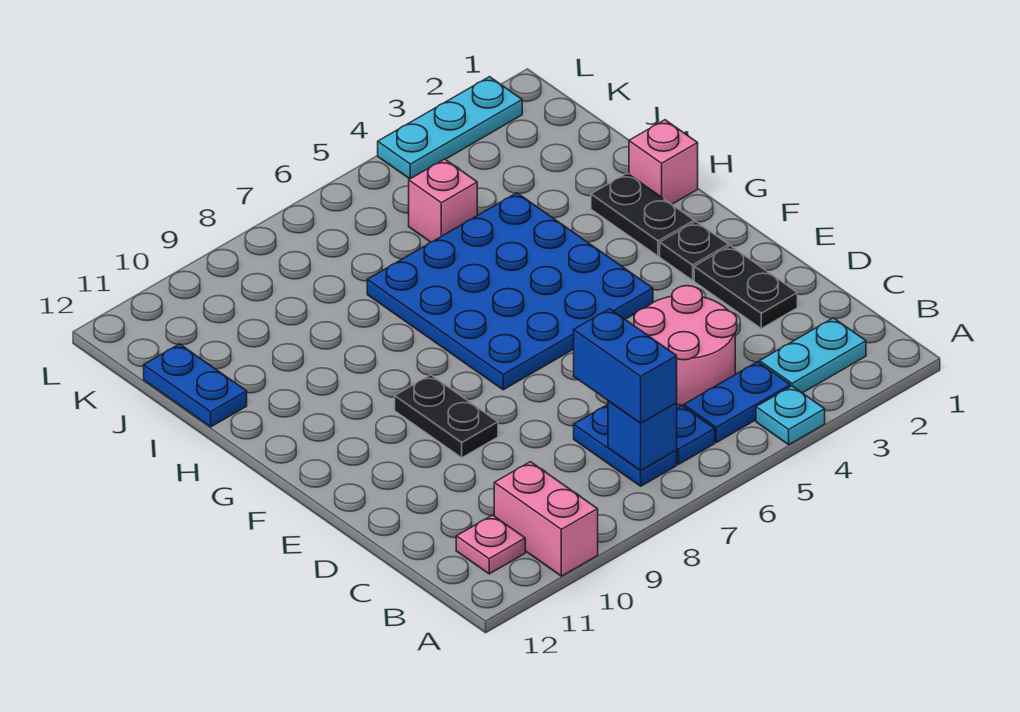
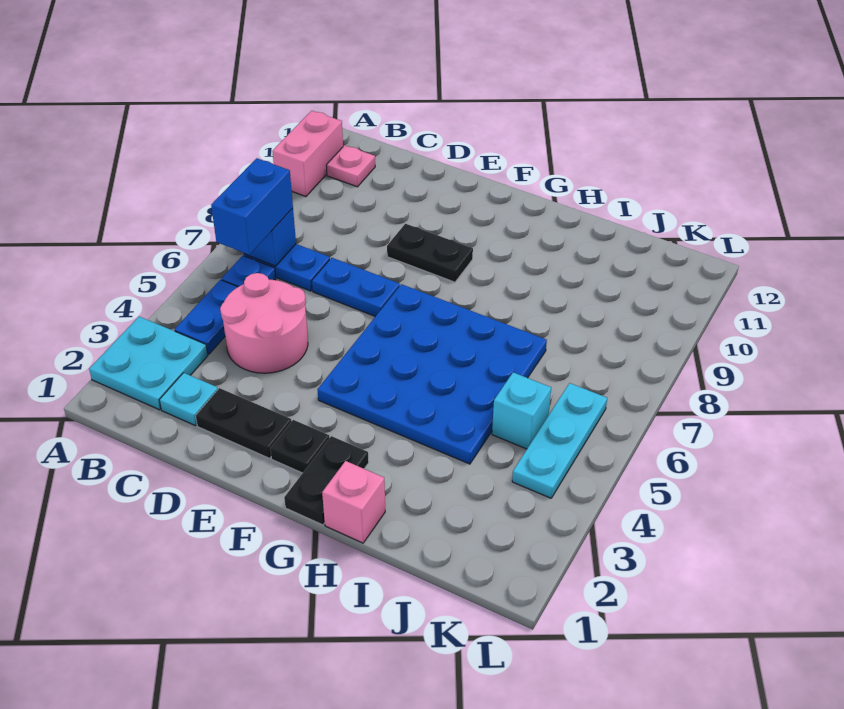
cyan 1x1 plate [756,386,825,445] -> cyan 1x1 plate moved to [160,373,218,426]
pink 1x2 brick [494,462,598,576] -> pink 1x2 brick turned to [273,111,343,197]
cyan 1x2 plate [759,318,866,393] -> cyan 2x2 plate [89,317,208,410]
blue 1x2 brick [574,309,677,423] -> blue 1x2 brick turned to [211,158,293,255]
black 1x2 plate [591,173,694,256] -> black 1x2 plate turned to [284,436,369,525]
blue 1x2 plate [144,344,247,427] -> blue 1x2 plate moved to [312,258,400,316]
pink 1x1 brick [409,159,477,242] -> cyan 1x1 brick [492,372,551,449]
cyan 1x3 plate [378,77,522,179] -> cyan 1x3 plate moved to [512,383,607,498]

